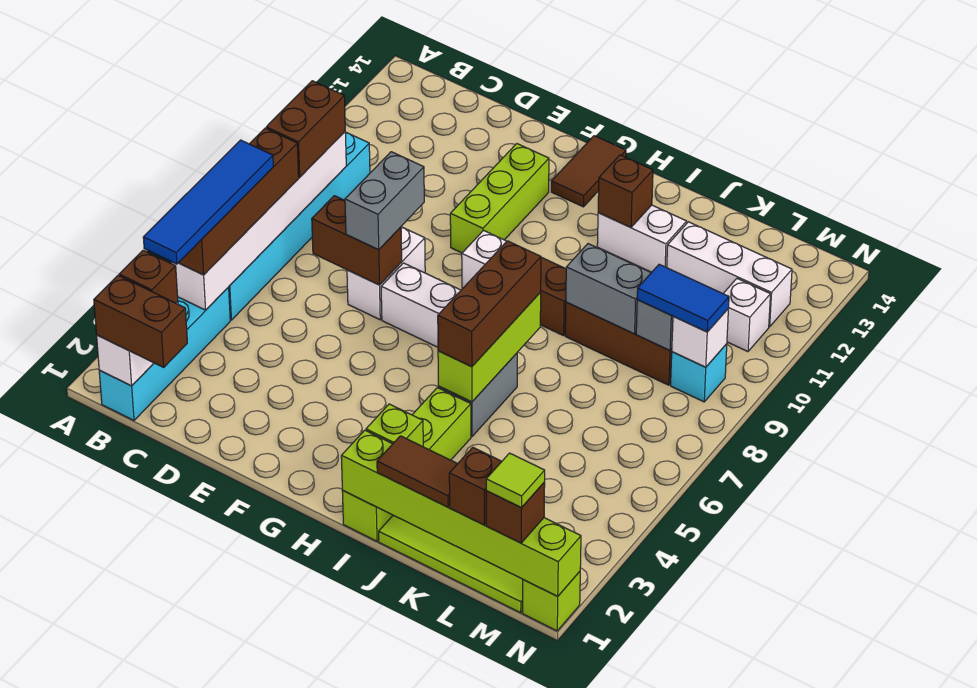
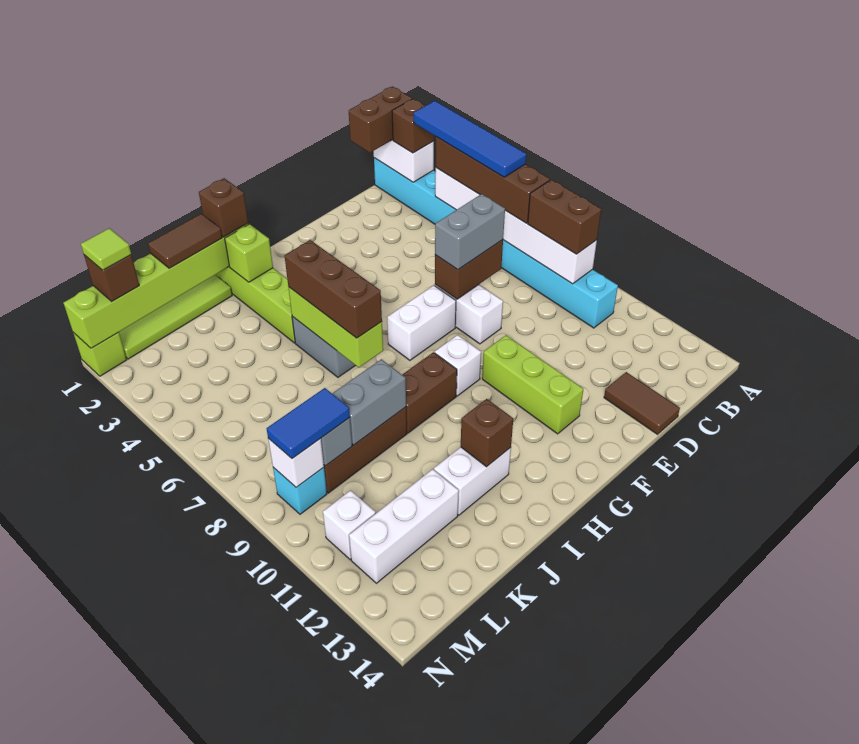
grey 1x2 brick [345,152,424,250] -> grey 1x2 brick turned to [435,194,505,270]
brown 1x2 tile [551,136,626,207] -> brown 1x2 tile moved to [604,372,680,434]
brown 1x1 brick [449,447,502,525] -> brown 1x1 brick moved to [199,178,248,237]

